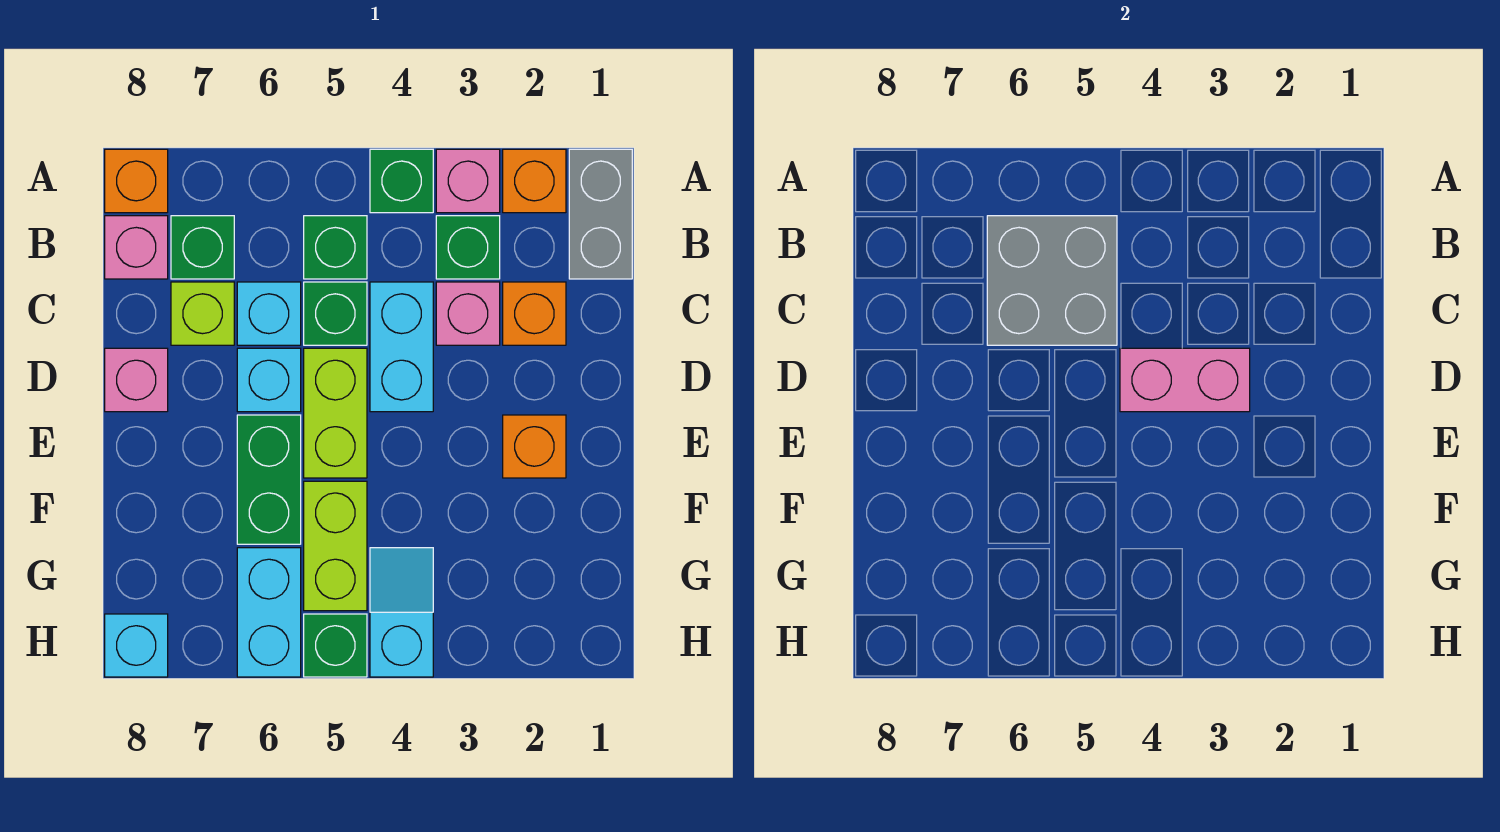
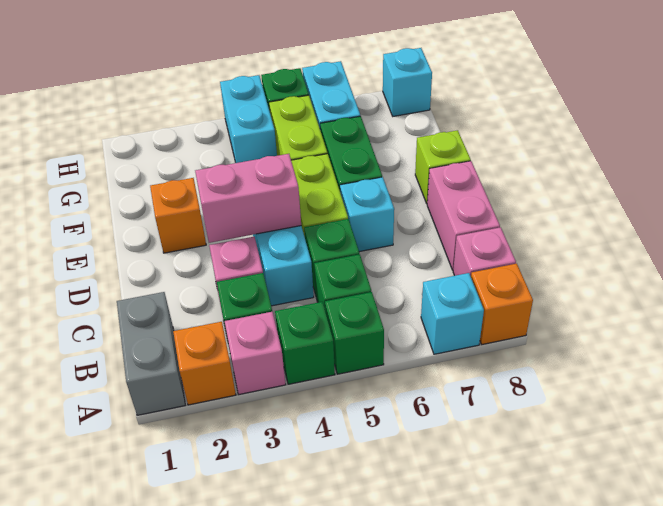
grey 2x2 brick [987,216,1117,345] -> none
green 1x1 brick [171,216,234,279] -> green 1x1 brick moved to [325,292,384,374]
orange 1x1 brick [503,282,566,345] -> none
cyan 1x1 brick [237,282,301,345] -> cyan 1x1 brick moved to [421,273,484,354]
lime 1x1 brick [171,282,234,345] -> lime 1x1 brick moved to [415,130,471,203]
pink 1x1 brick [105,348,168,412] -> pink 1x2 brick [427,161,500,270]
cyan 1x2 slope [370,548,433,677] -> cyan 1x2 brick [220,75,277,163]

